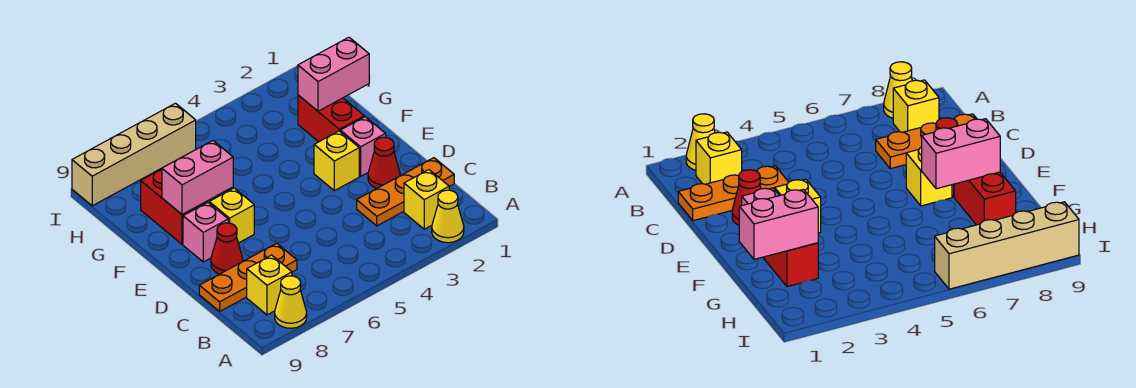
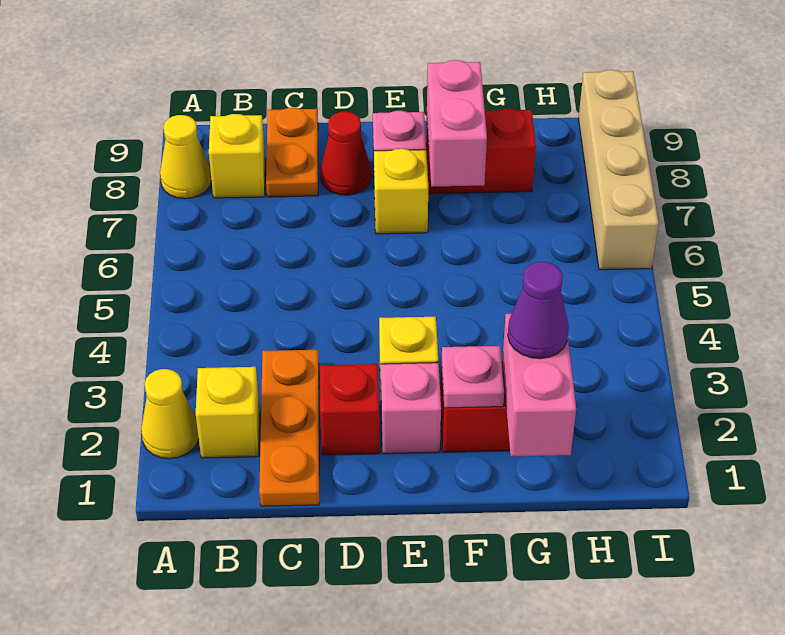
orange 1x3 plate [199,243,297,311] -> orange 1x2 plate [266,108,318,197]
red 1x1 cone [368,137,400,189] -> red 1x1 brick [320,364,380,455]
none -> pink 1x1 plate [442,346,504,408]
none -> purple 1x1 cone [508,262,569,359]

